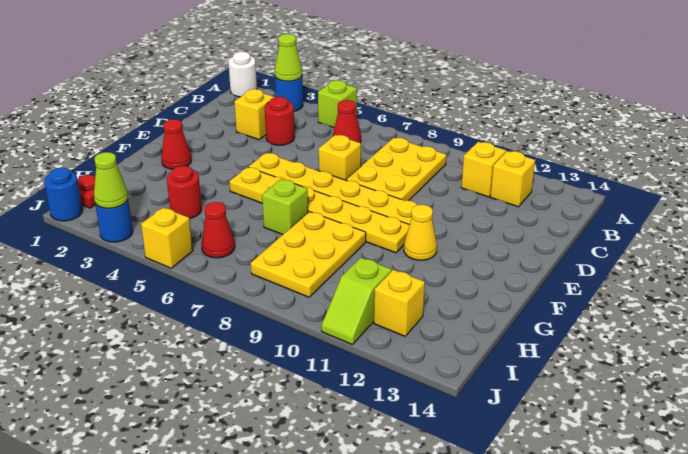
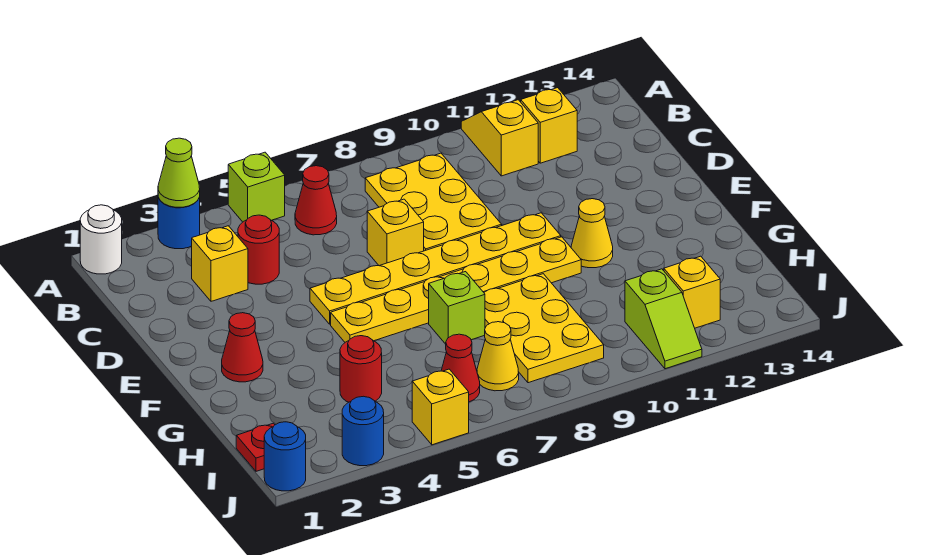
none -> yellow 1x1 cone [477,322,519,391]
lime 1x1 cone [94,152,128,208] -> none

